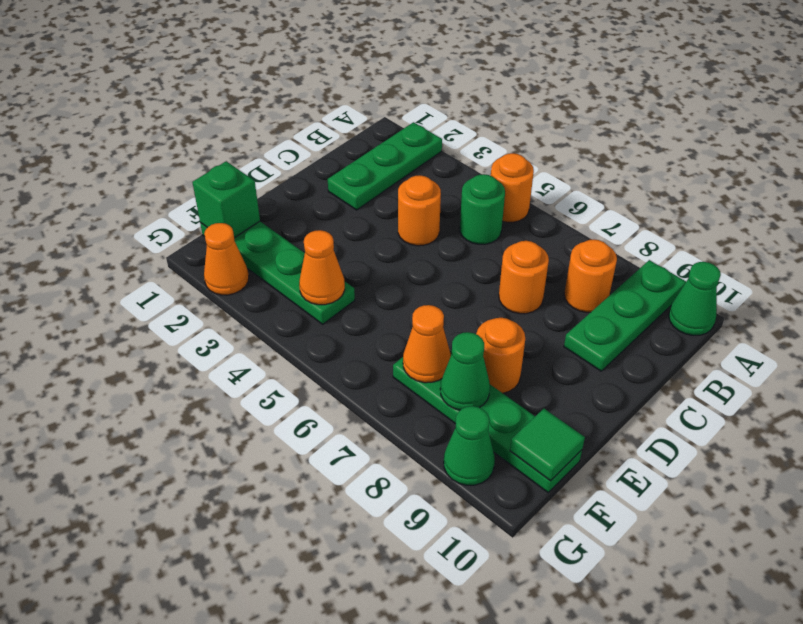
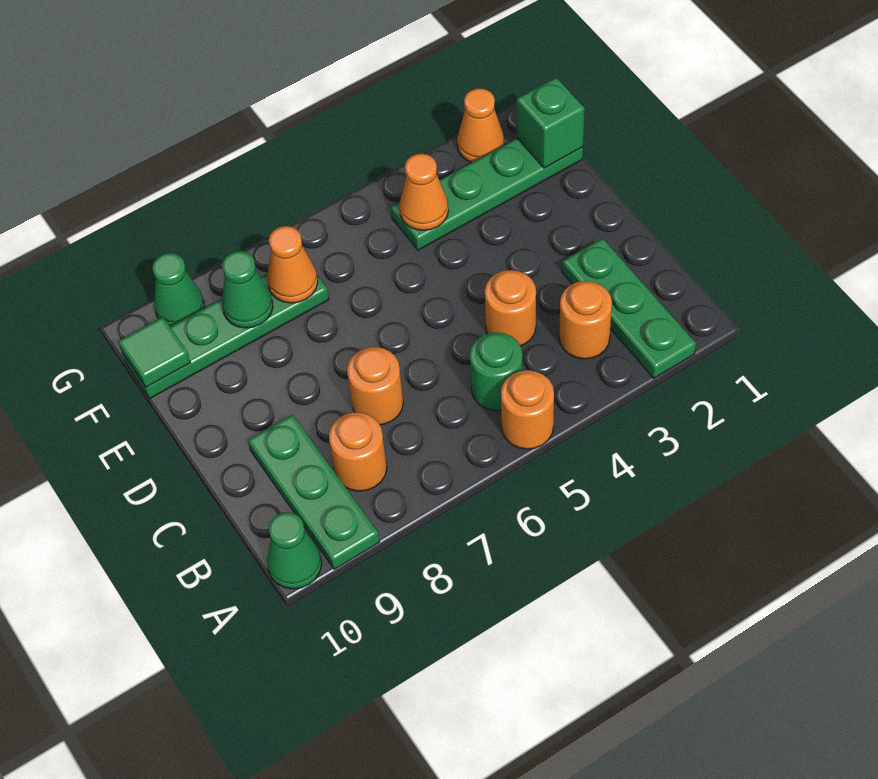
orange 1x1 round brick [476,318,525,393] -> orange 1x1 round brick moved to [559,281,612,359]

